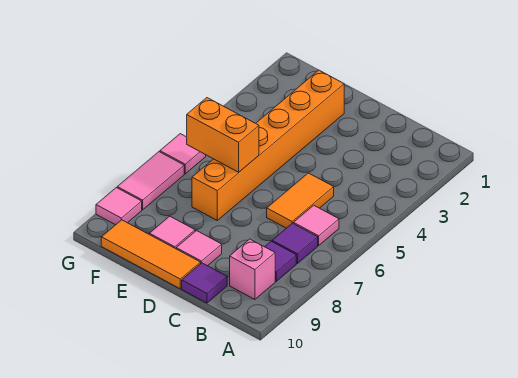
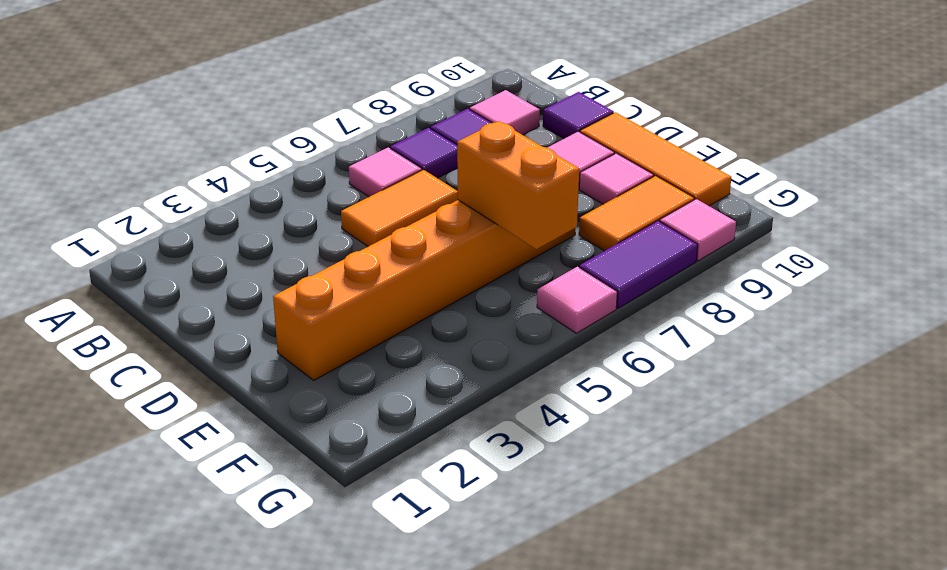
pink 1x1 brick [230,239,275,299] -> pink 1x1 tile [470,90,540,135]
none -> orange 1x2 tile [579,176,694,251]
pink 1x2 tile [117,152,184,210] -> purple 1x2 tile [579,221,698,308]

